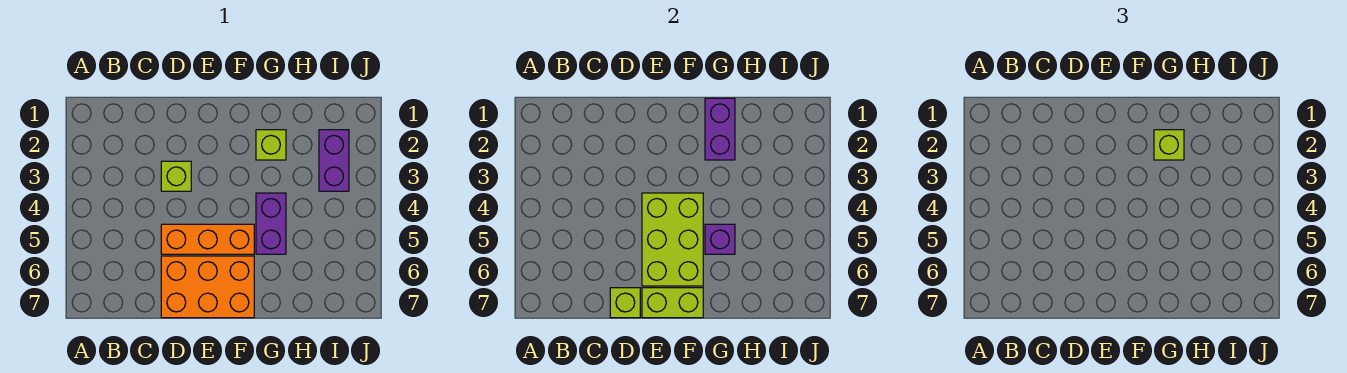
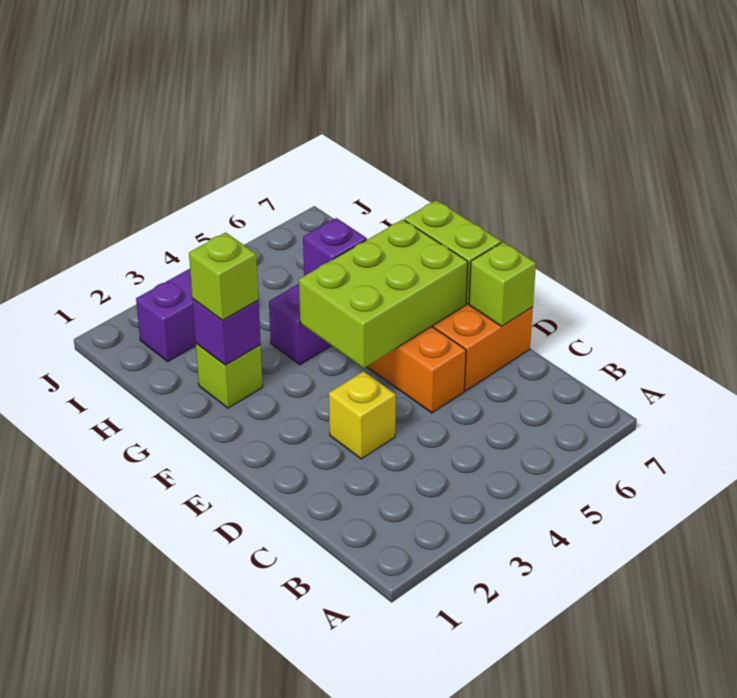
lime 1x1 brick [161,161,191,191] -> yellow 1x1 brick [329,371,396,459]
purple 1x2 brick [705,98,735,160] -> purple 1x1 brick [192,299,261,365]

